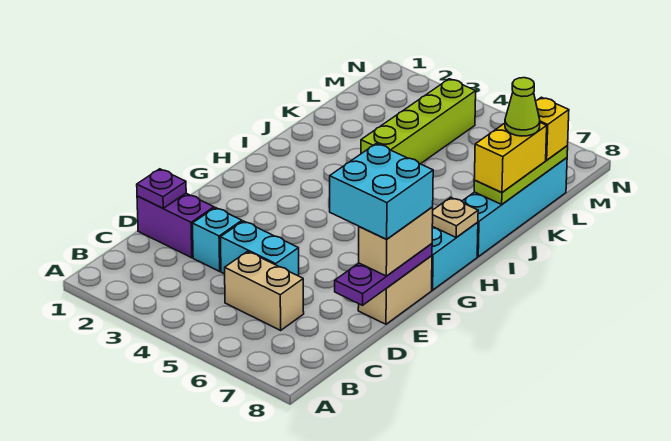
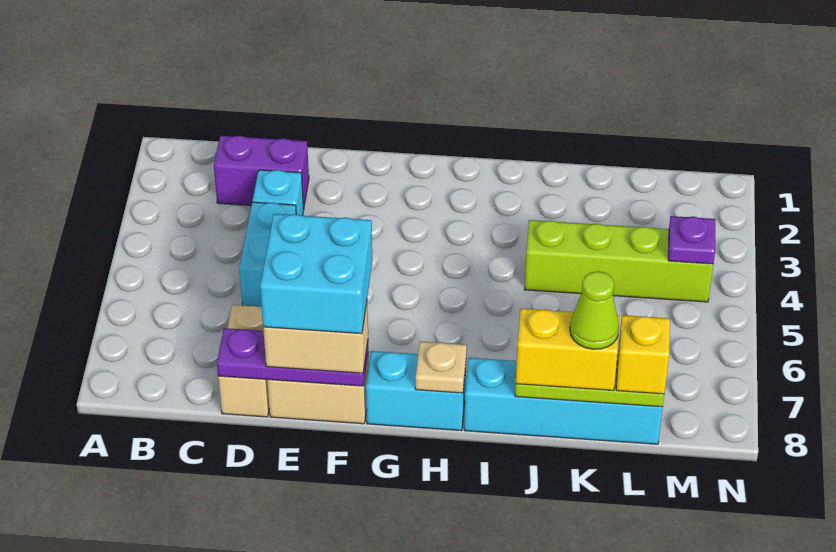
tan 1x2 brick [225,251,304,330] -> tan 1x2 brick moved to [218,305,269,417]
purple 1x2 brick [137,193,214,258] -> purple 1x2 brick turned to [214,136,309,209]
purple 1x1 plate [137,169,186,208] -> purple 1x1 plate moved to [668,216,715,264]

